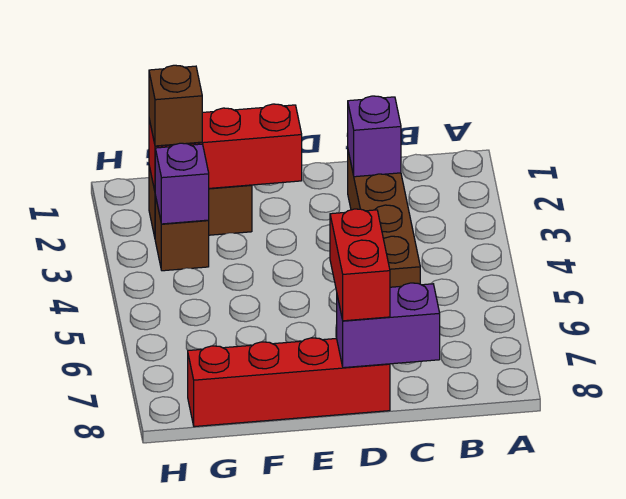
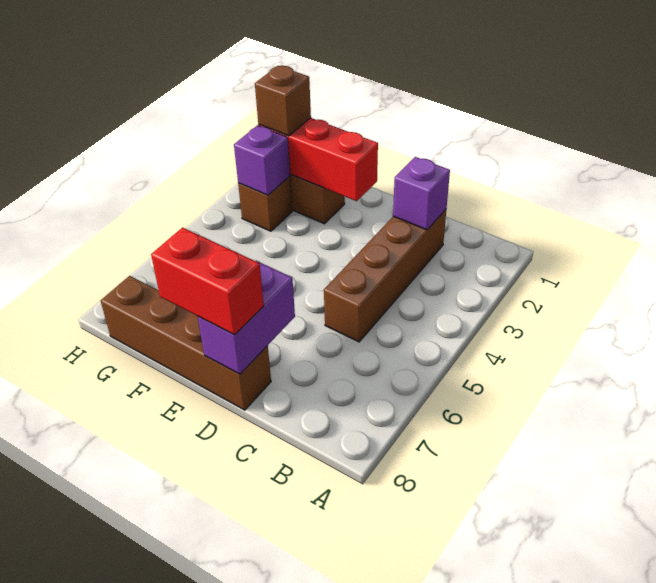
purple 1x2 brick [337,283,440,368] -> purple 1x2 brick turned to [198,261,295,374]
red 1x2 brick [330,209,390,321] -> red 1x2 brick turned to [151,228,264,335]
red 1x4 brick [188,338,390,427] -> brown 1x4 brick [101,276,271,410]

